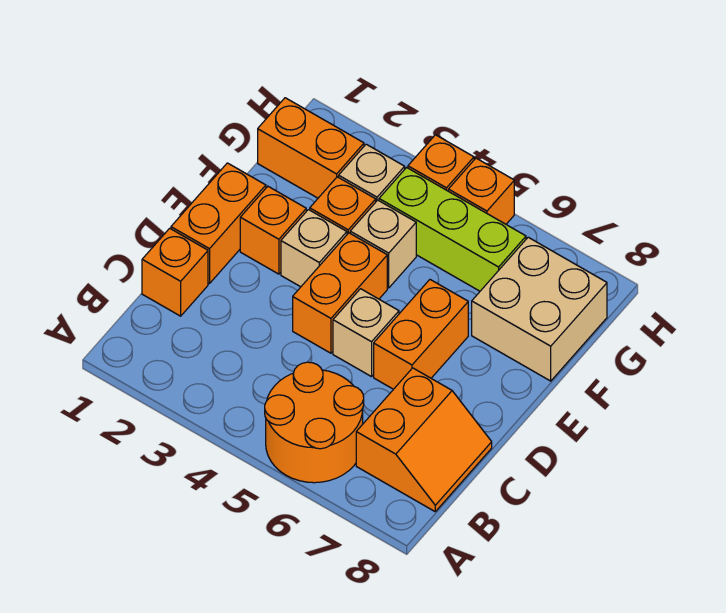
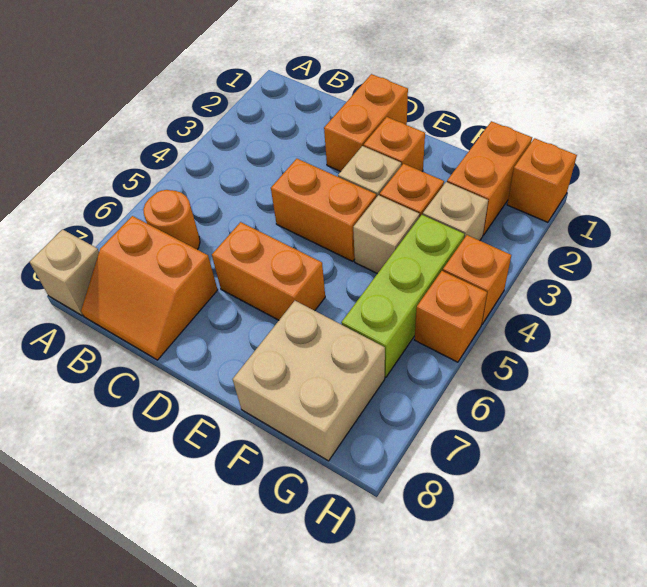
orange 2x2 round brick [265,362,364,483] -> orange 1x1 round brick [143,190,200,250]
orange 1x1 brick [142,228,208,316] -> orange 1x1 brick moved to [507,138,577,222]
orange 1x2 brick [171,163,266,284] -> orange 1x2 brick turned to [324,74,408,172]
tan 1x1 brick [333,289,399,377] -> tan 1x1 brick moved to [30,229,99,316]

